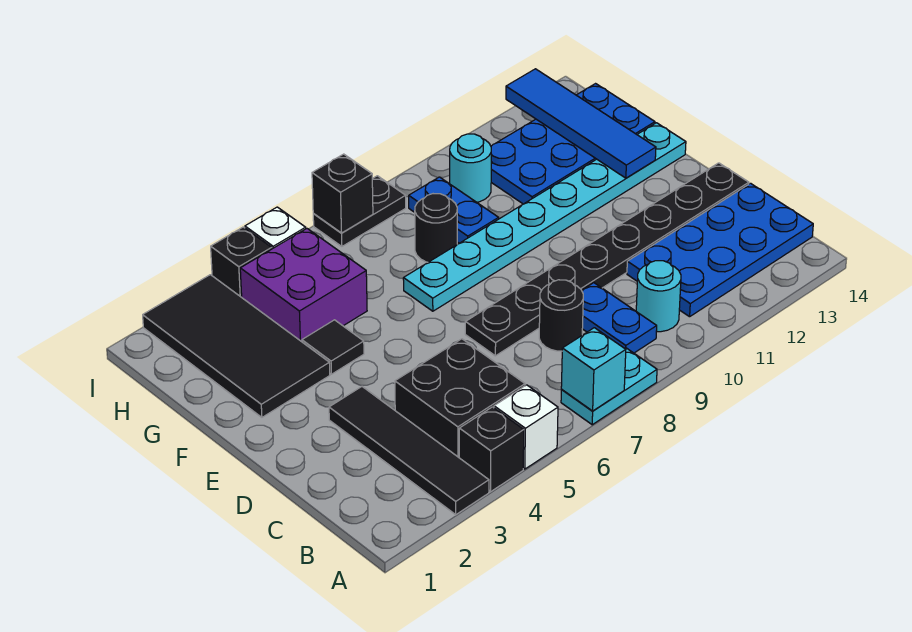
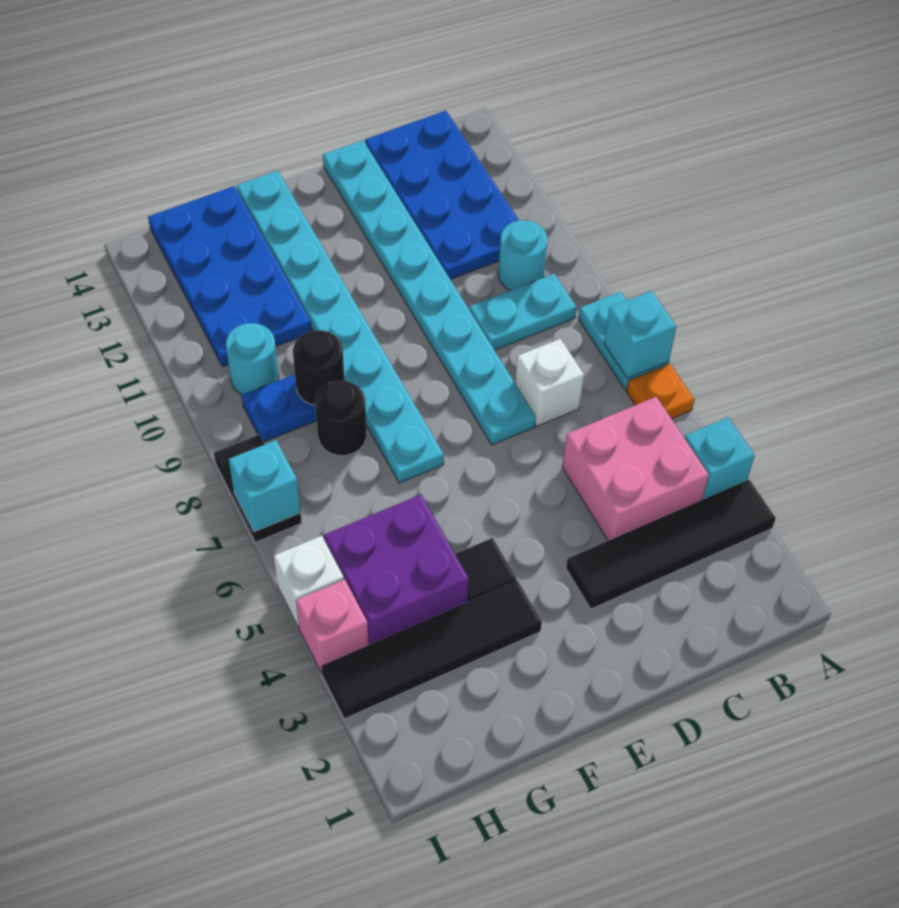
black 1x1 brick [459,407,524,492] -> cyan 1x1 brick [685,417,755,500]
white 1x1 brick [494,385,558,469] -> white 1x1 brick moved to [515,339,584,426]
none -> orange 1x1 plate [627,364,694,419]
black 2x2 brick [395,339,525,457] -> pink 2x2 brick [562,397,709,541]
blue 1x2 plate [582,283,657,353] -> cyan 1x2 plate [469,274,577,350]
black 1x1 round brick [539,280,583,351] -> black 1x1 round brick moved to [293,330,344,405]
black 1x8 plate [465,163,749,356] -> cyan 1x8 plate [323,140,536,445]
black 2x4 tile [143,275,330,417] -> black 1x4 tile [321,581,542,719]
blue 1x4 tile [506,69,656,178] -> none
black 1x1 brick [211,227,272,297] -> pink 1x1 brick [296,580,369,673]
black 1x1 brick [312,154,373,233] -> cyan 1x1 brick [229,440,301,532]

